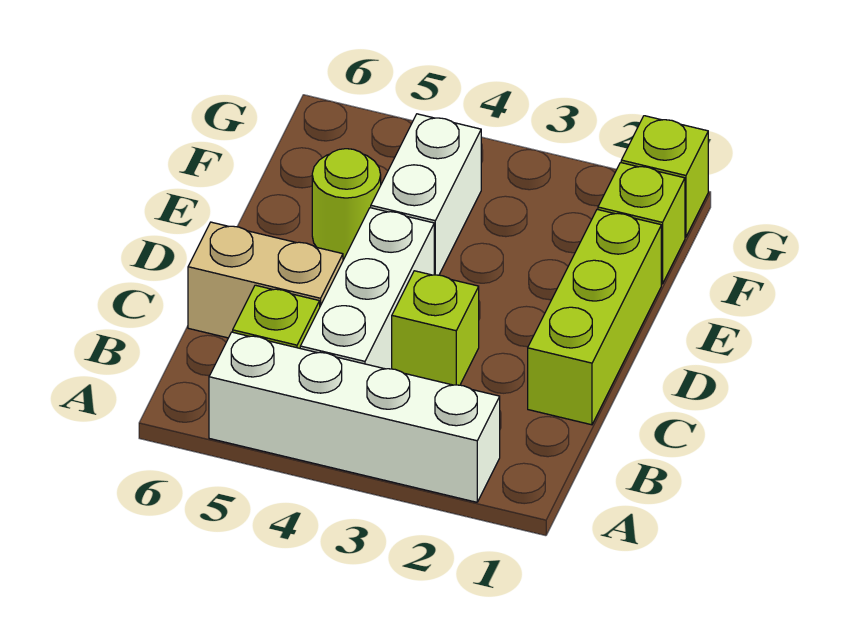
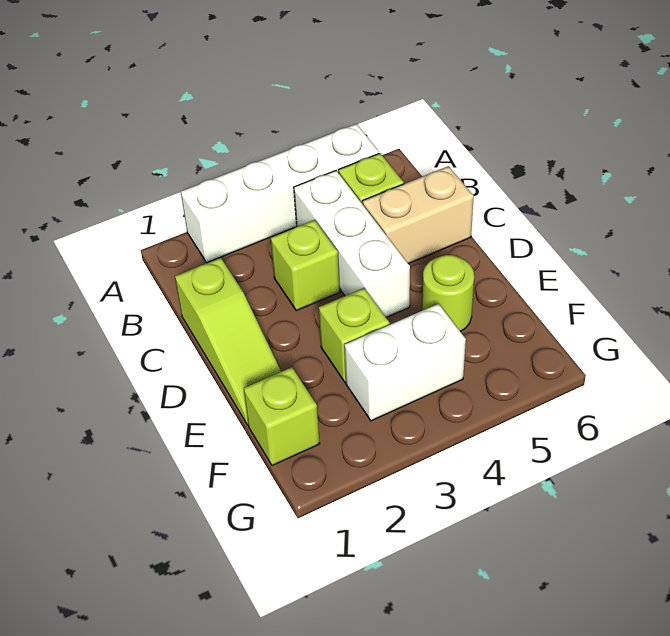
lime 1x3 brick [528,209,661,425] -> lime 1x3 slope [175,258,281,425]
white 1x2 brick [371,114,481,275] -> white 1x2 brick turned to [344,304,466,421]
lime 1x1 brick [621,116,708,237] -> lime 1x1 brick moved to [319,288,390,382]

